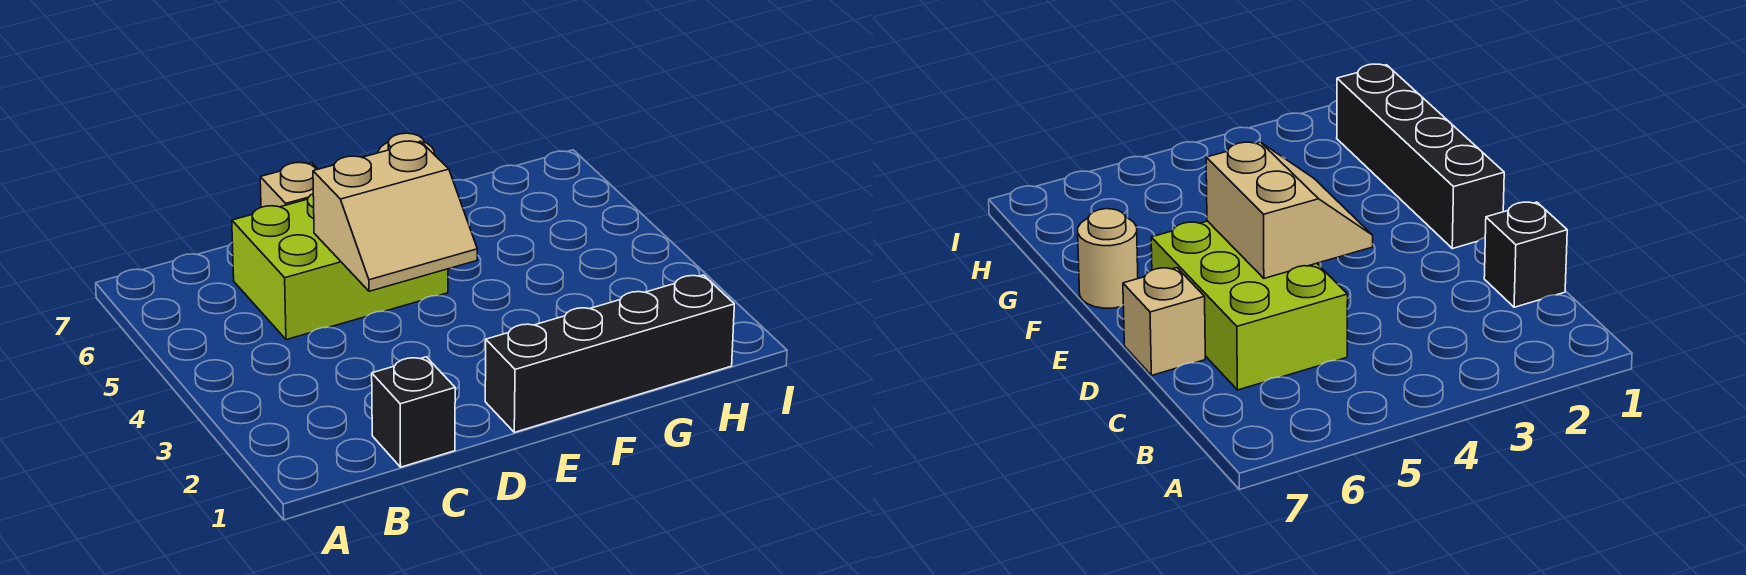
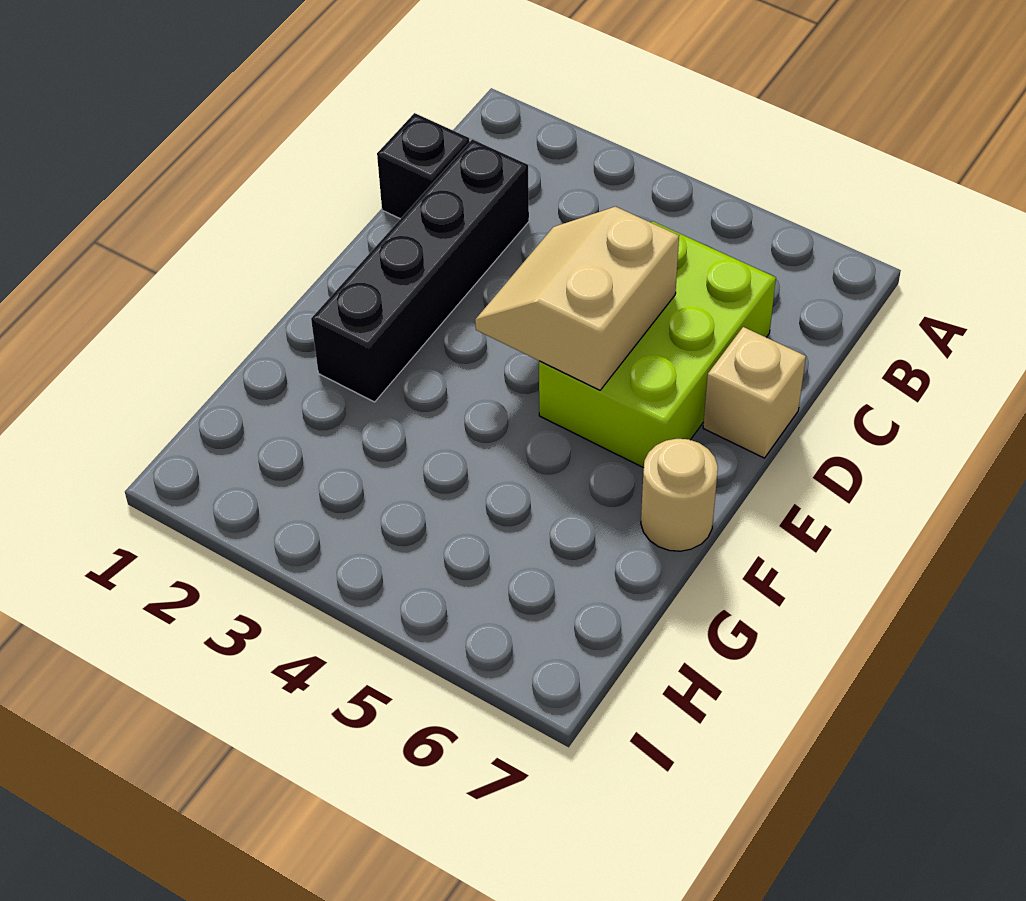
black 1x4 brick [485,275,734,432] -> black 1x4 brick moved to [311,139,529,402]

